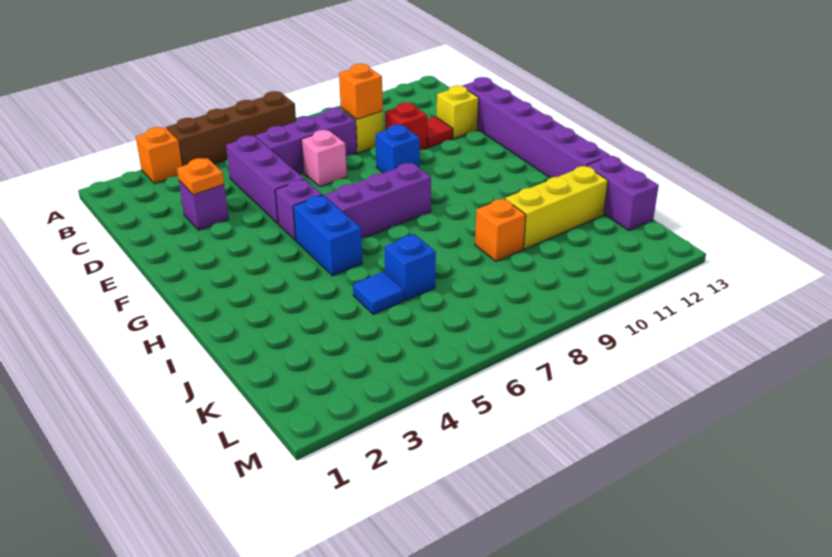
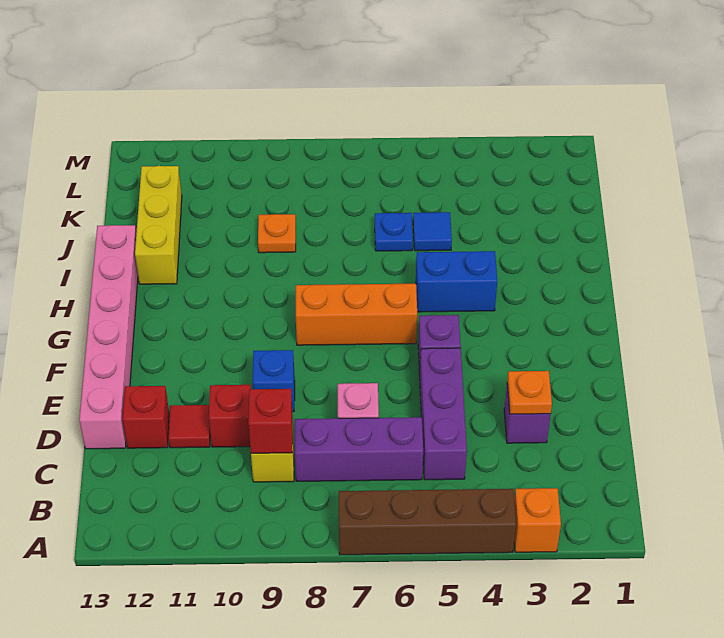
orange 1x1 brick [339,64,383,119] -> red 1x1 brick [248,389,293,453]
yellow 1x1 brick [437,85,479,138] -> red 1x1 brick [122,386,169,448]
purple 1x6 brick [462,77,610,178] -> pink 1x6 brick [79,225,138,449]
blue 1x2 brick [293,195,362,276] -> blue 1x2 brick turned to [416,251,497,312]
purple 1x3 brick [325,163,431,239] -> orange 1x3 brick [296,284,417,345]
blue 1x1 brick [384,234,436,301] -> blue 1x1 plate [375,213,413,251]
orange 1x1 brick [475,199,526,261] -> orange 1x1 plate [258,214,296,253]
yellow 1x3 brick [505,166,608,249] -> yellow 1x3 brick turned to [135,166,182,284]
purple 1x2 brick [587,156,659,231] -> none

